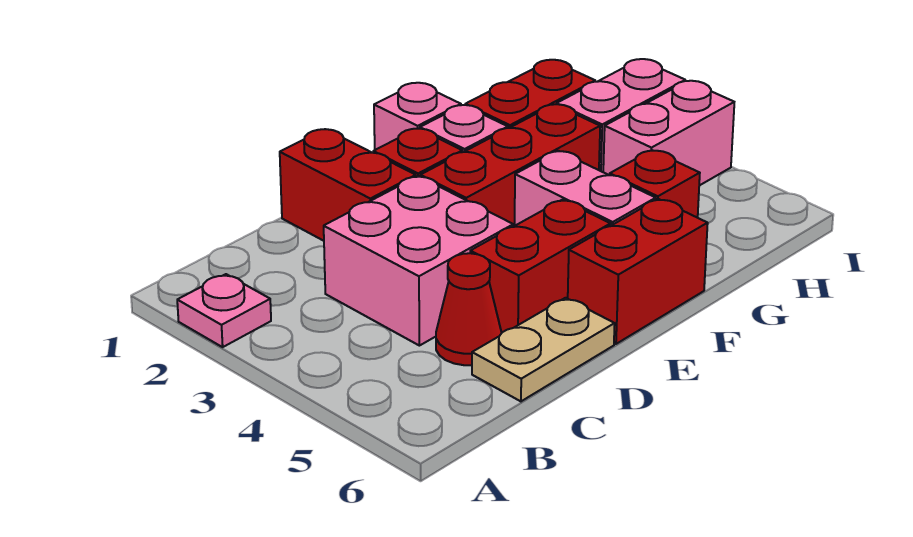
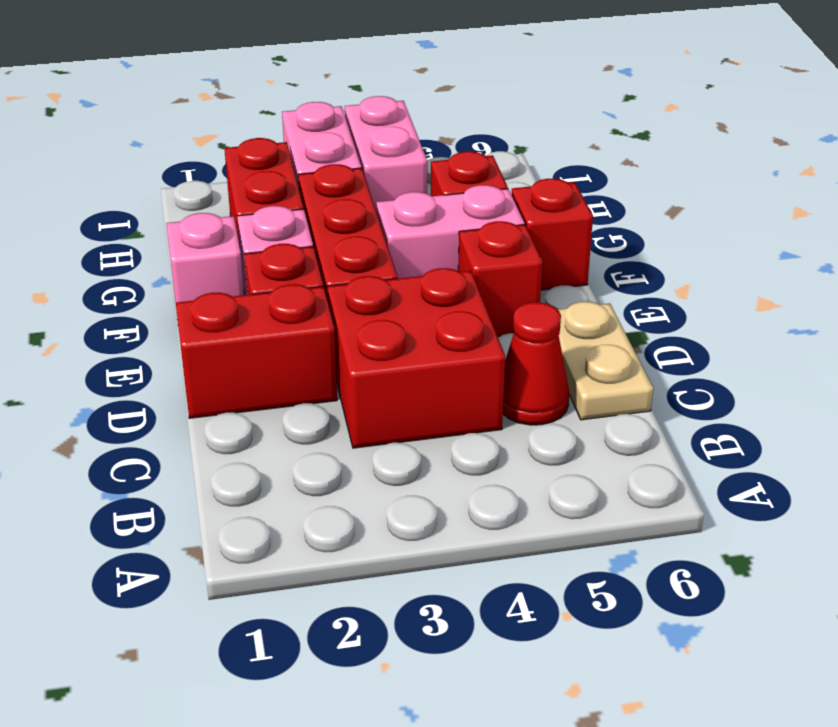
pink 1x1 plate [177,274,271,347] -> none
pink 2x2 brick [324,176,513,346] -> red 2x2 brick [327,268,505,448]
red 1x2 brick [470,200,611,333] -> red 1x1 brick [458,221,542,337]
red 1x2 brick [568,199,708,344] -> red 1x1 brick [512,179,593,290]

